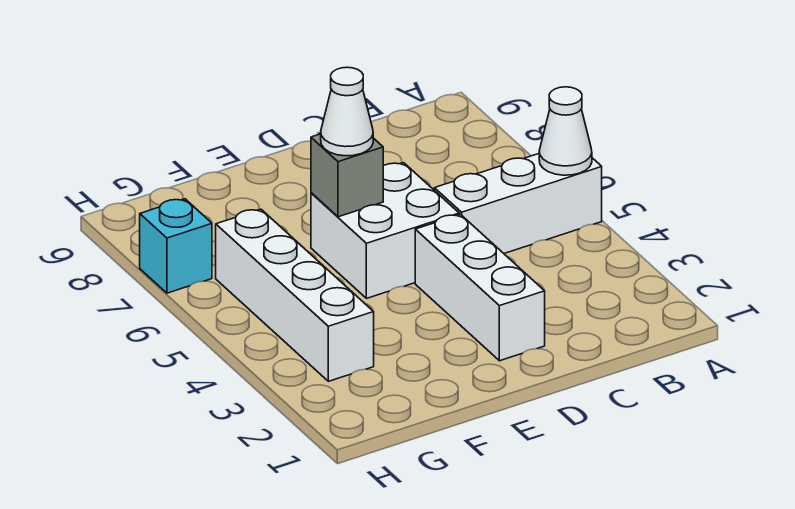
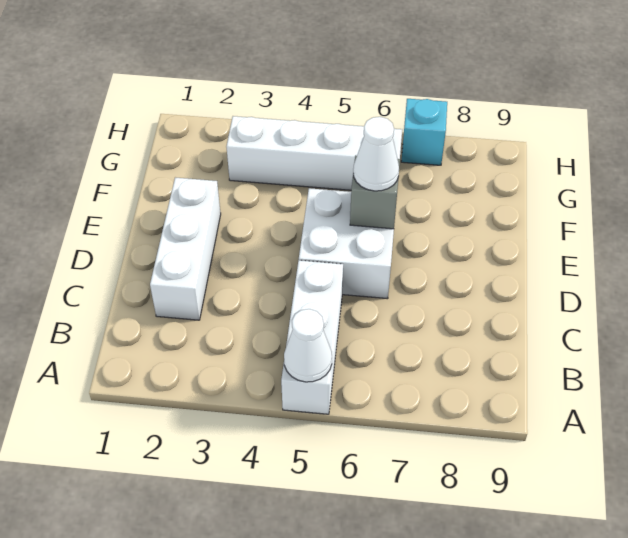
white 1x3 brick [415,214,545,361] -> white 1x3 brick turned to [150,177,221,320]

